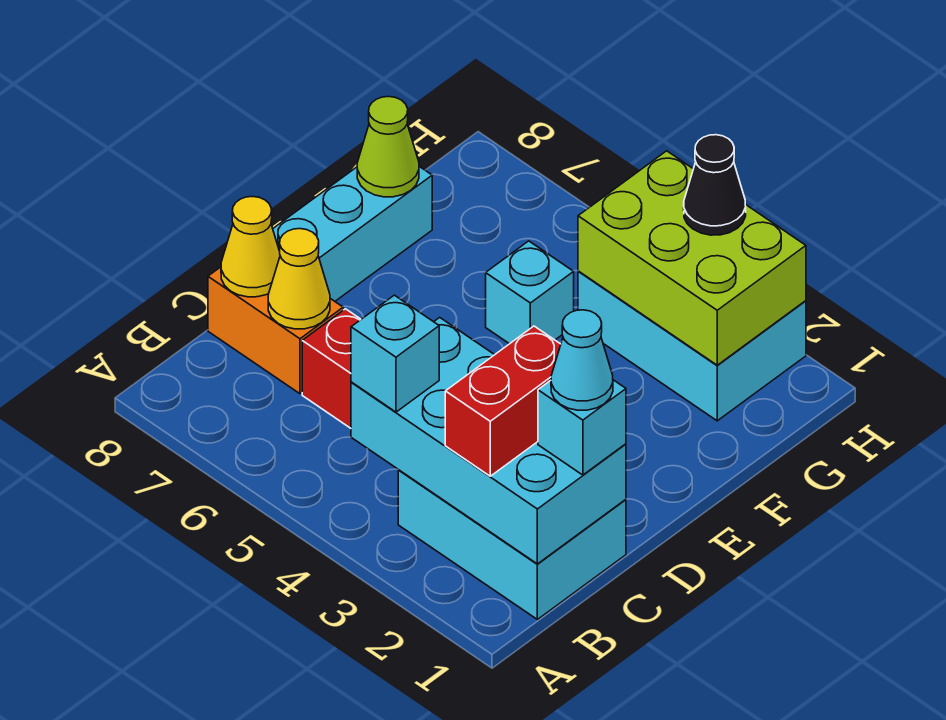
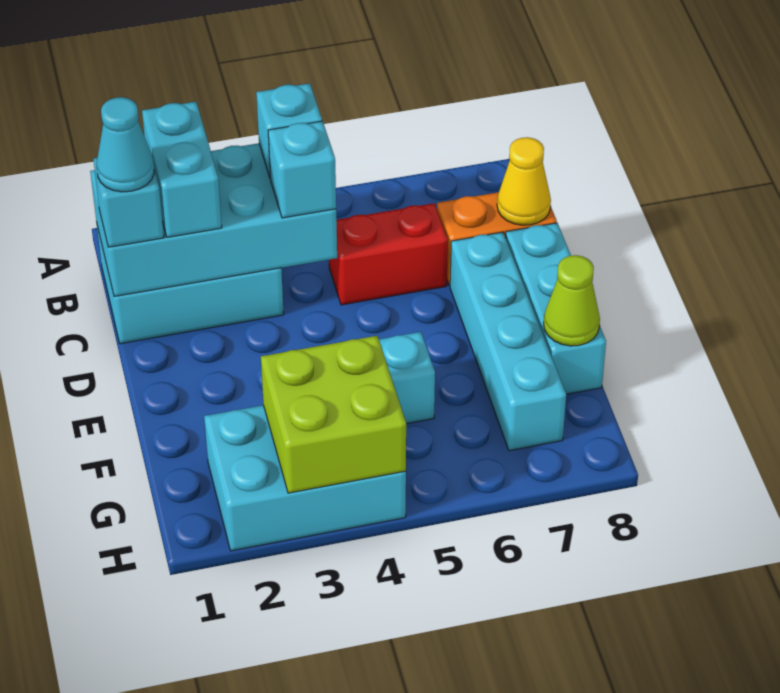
red 1x2 brick [445,326,561,476] -> cyan 1x2 brick [142,102,222,237]
none -> cyan 1x1 brick [268,121,336,218]
yellow 1x1 cone [268,229,330,329] -> none
none -> cyan 1x4 brick [450,232,566,451]
lime 2x3 brick [578,151,806,365] -> lime 2x2 brick [261,336,406,493]
black 1x1 cone [684,135,746,235] -> none

